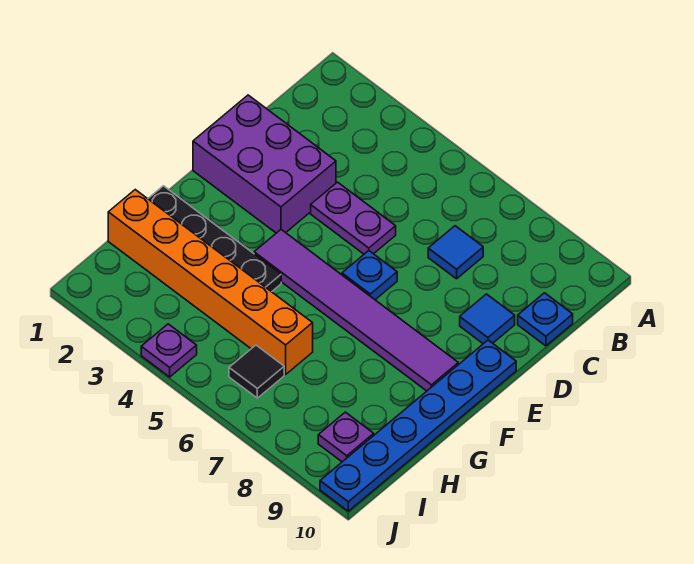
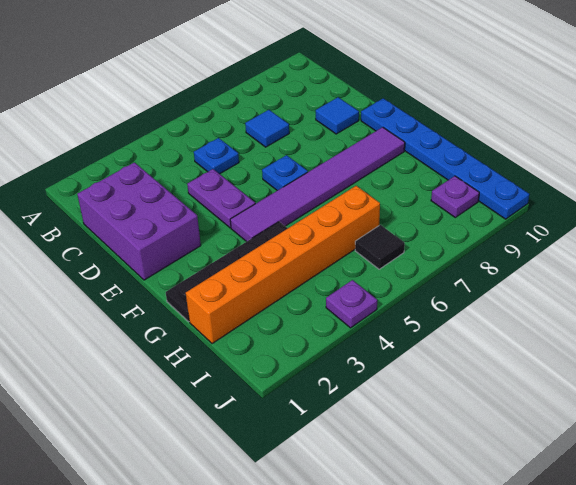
blue 1x1 plate [518,293,573,346] -> blue 1x1 plate moved to [194,138,239,174]
purple 2x3 brick [193,95,336,233] -> purple 2x3 brick turned to [77,162,201,280]
purple 1x2 plate [311,182,396,254] -> purple 1x2 plate turned to [187,169,255,228]

